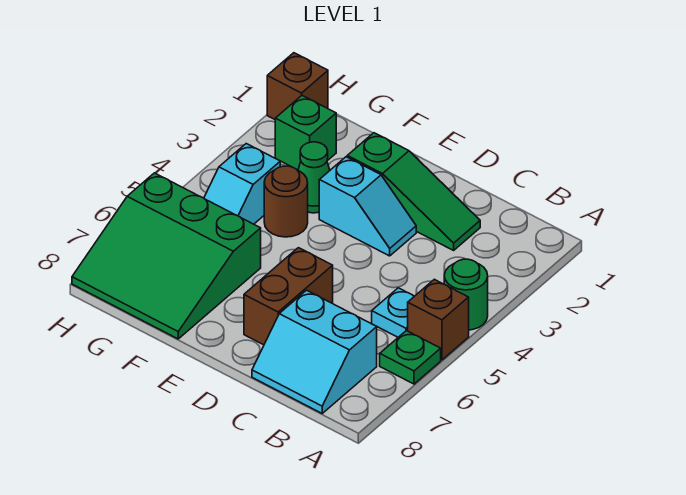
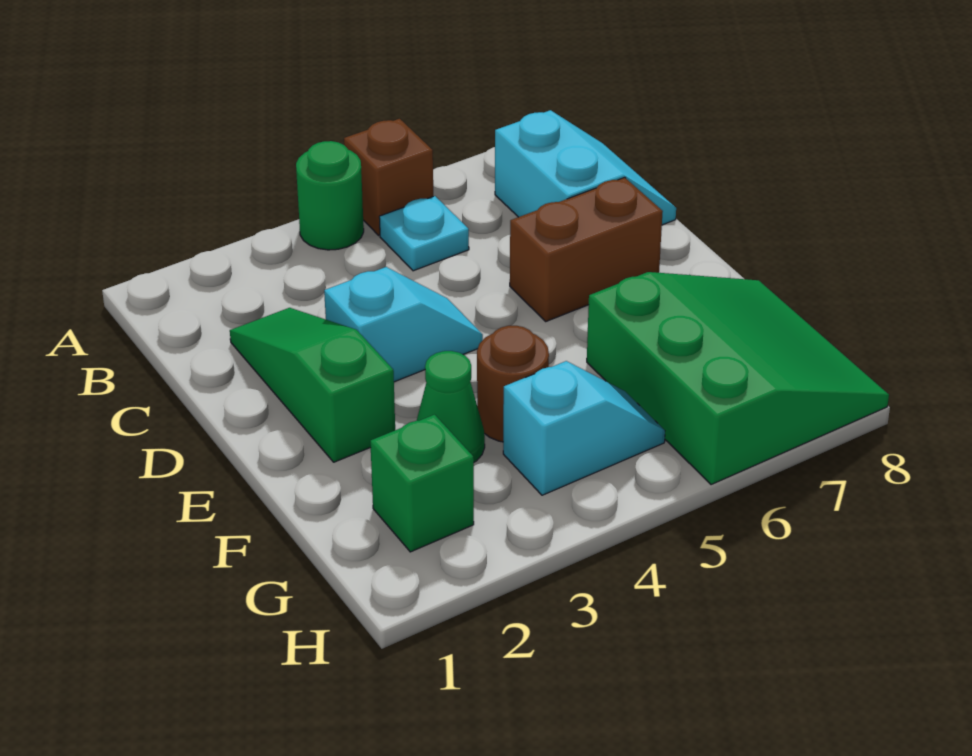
green 1x1 plate [380,331,441,384] -> none
cyan 1x2 slope [319,157,416,256] -> cyan 1x2 slope turned to [324,267,483,382]
brown 1x1 brick [267,53,328,119] -> none

